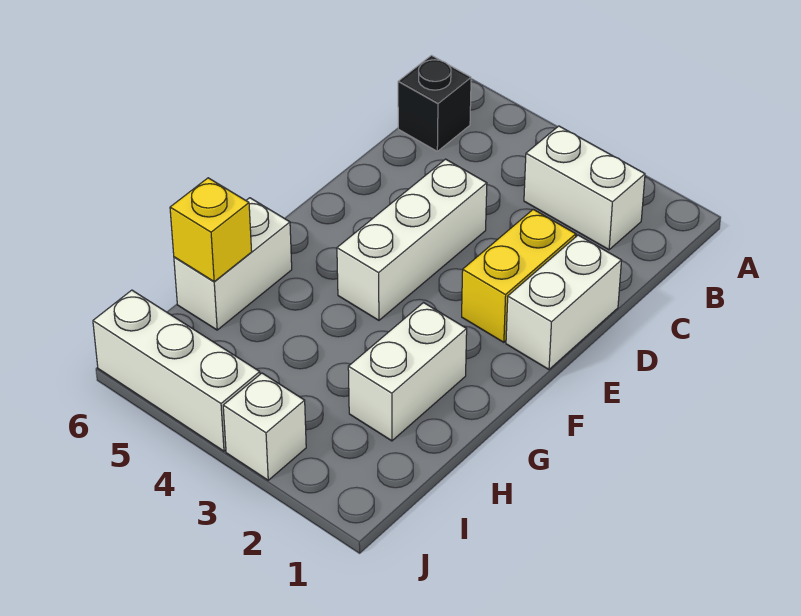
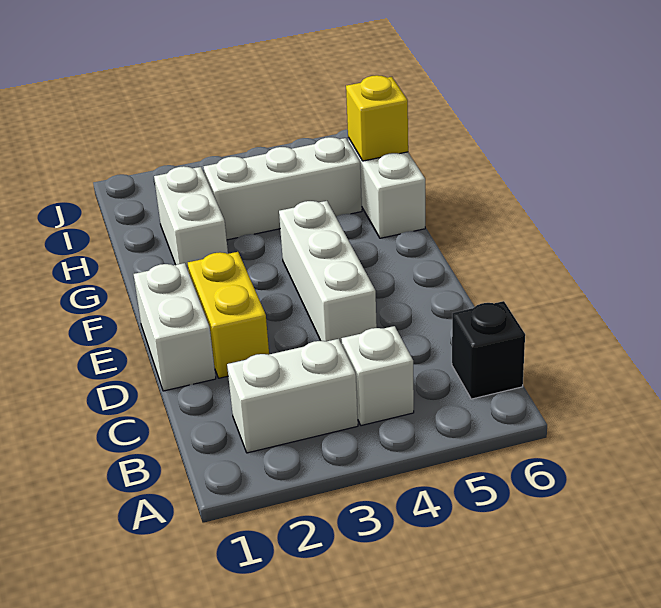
white 1x1 brick [223,373,306,480] -> white 1x1 brick moved to [341,326,414,426]
white 1x3 brick [93,290,260,451] -> white 1x3 brick moved to [204,137,362,240]

